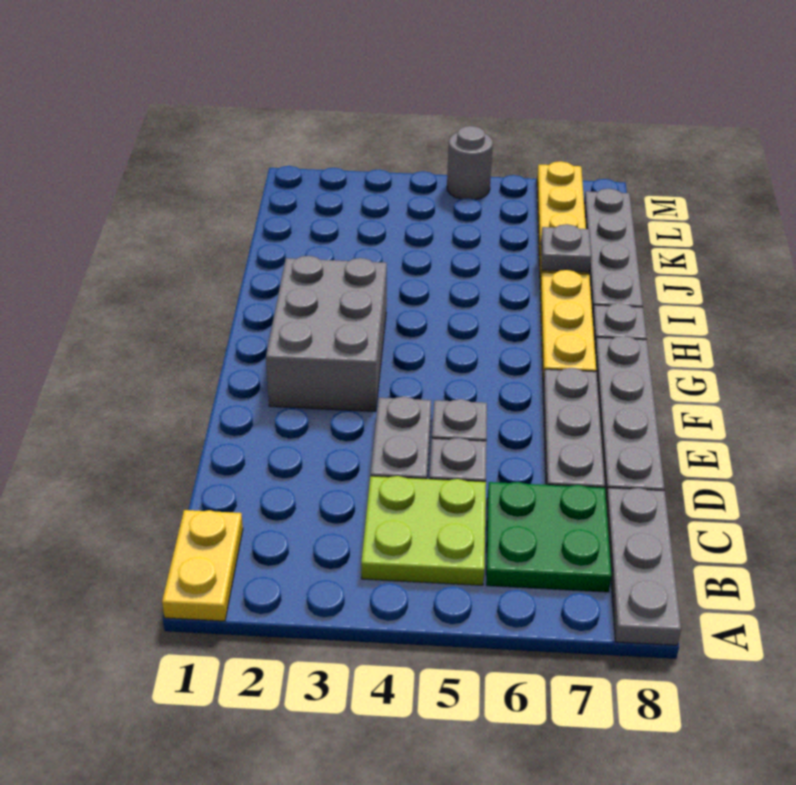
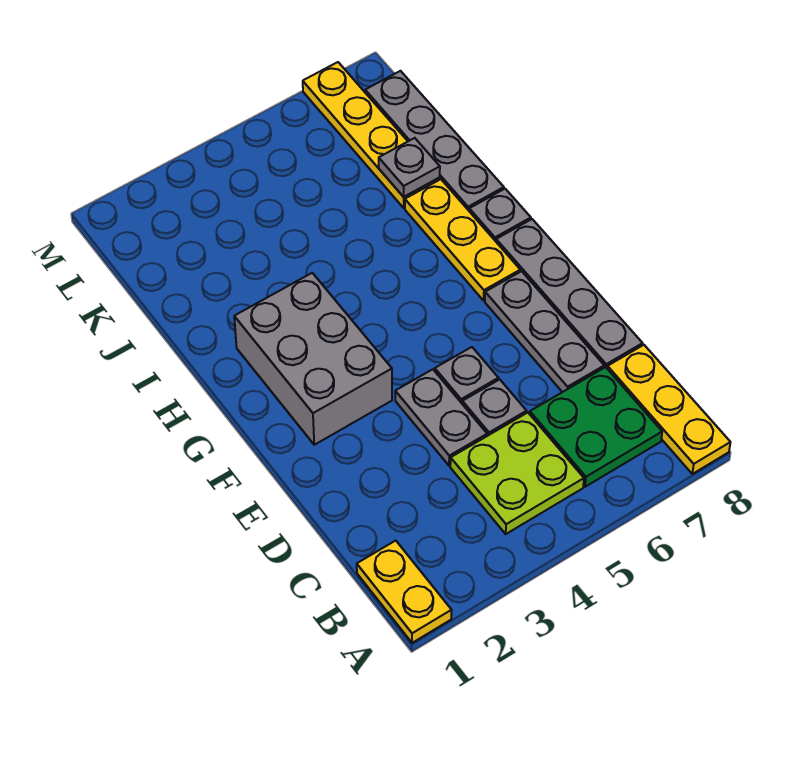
grey 1x3 plate [606,488,681,645] -> yellow 1x3 plate [607,345,730,474]
grey 1x1 round brick [447,126,493,200] -> none

